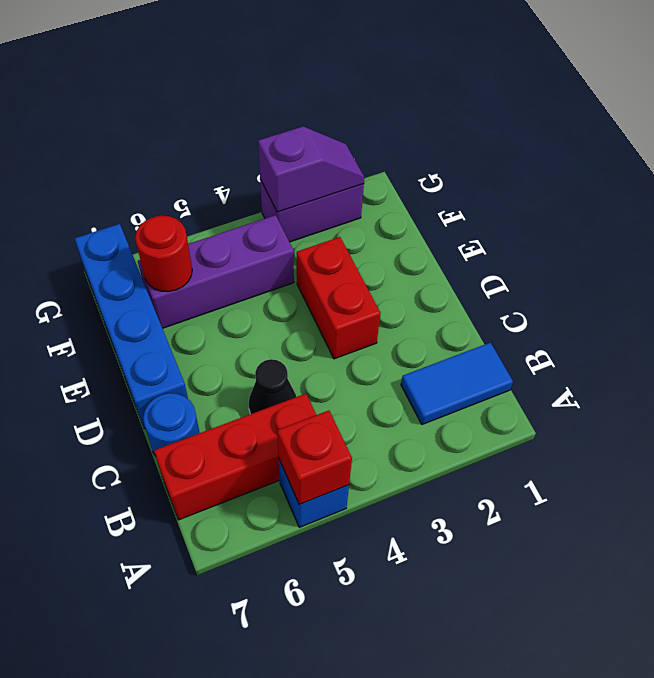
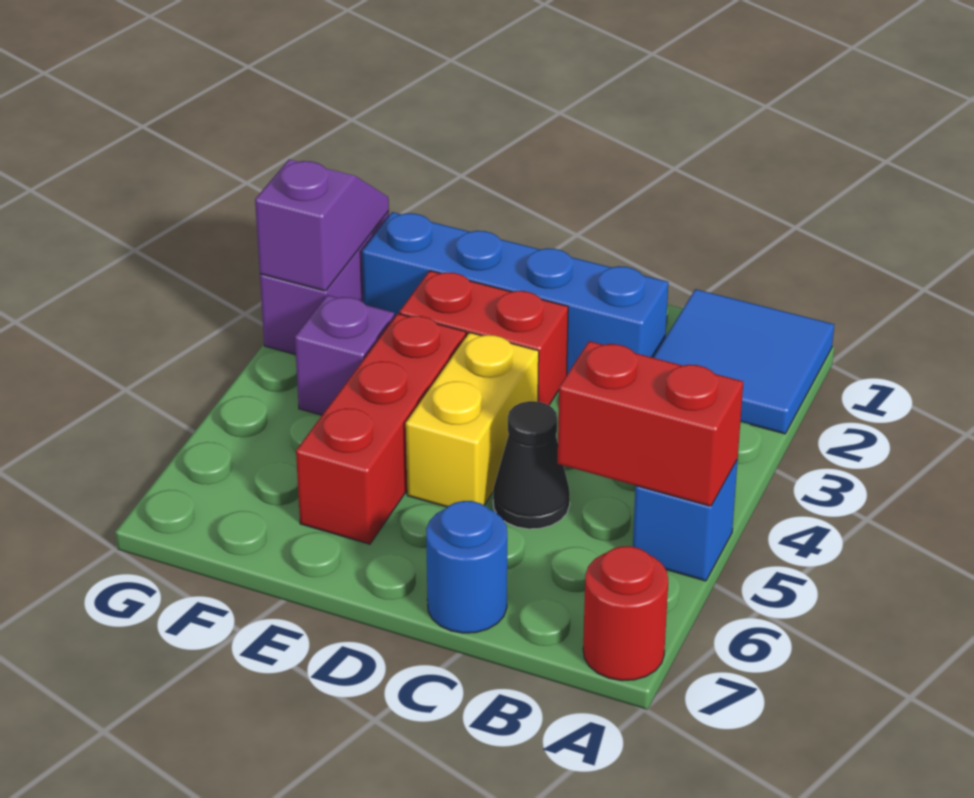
red 1x1 brick [277,411,352,505] -> red 1x2 brick [558,341,743,506]
blue 1x2 tile [401,343,513,425] -> blue 2x2 tile [653,289,834,434]
red 1x3 brick [154,394,316,520] -> red 1x3 brick moved to [296,314,466,544]
none -> yellow 1x2 brick [406,332,539,507]
blue 1x4 brick [74,224,188,429] -> blue 1x4 brick moved to [362,212,668,374]
purple 1x3 brick [138,215,294,328] -> purple 1x1 brick [295,295,395,415]
red 1x1 round brick [135,216,192,292] -> red 1x1 round brick moved to [583,546,668,681]

